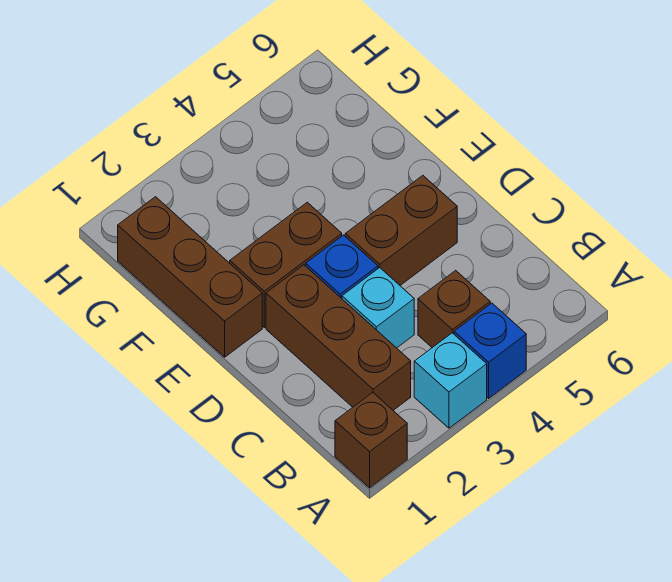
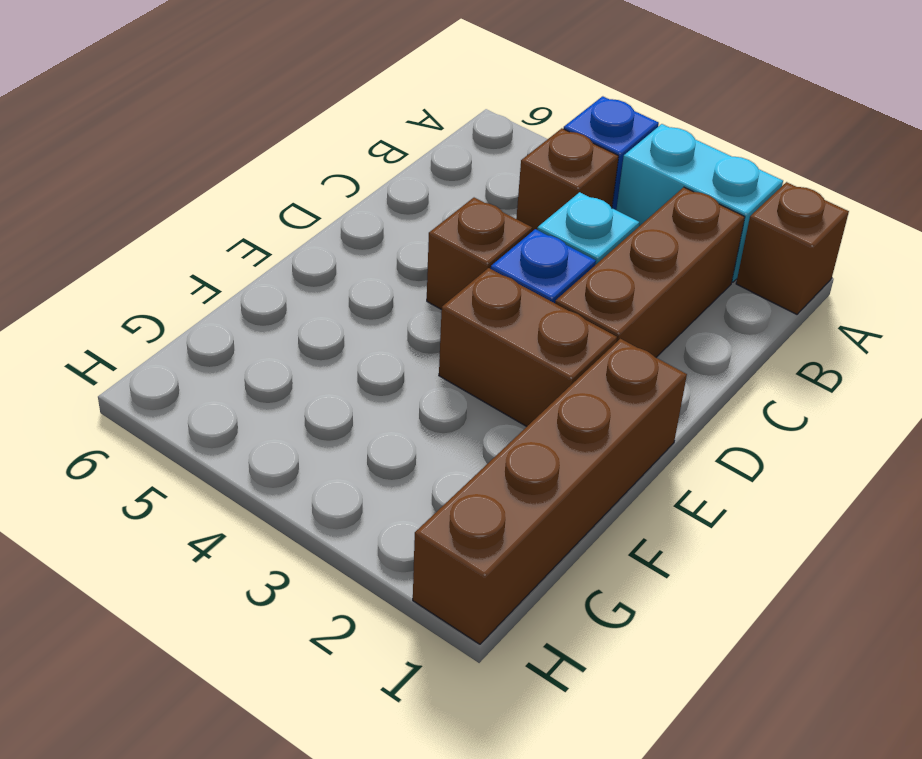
cyan 1x1 brick [414,333,487,428] -> cyan 1x2 brick [616,124,783,282]
brown 1x2 brick [345,176,457,285] -> brown 1x1 brick [427,198,532,310]
brown 1x3 brick [118,197,262,357] -> brown 1x4 brick [413,339,687,644]

